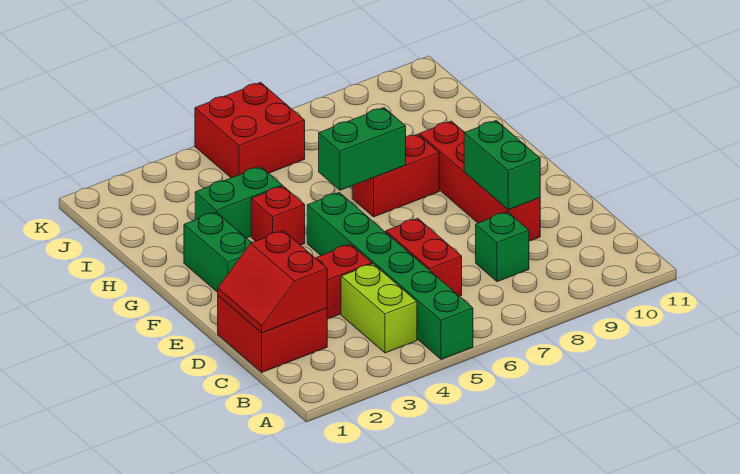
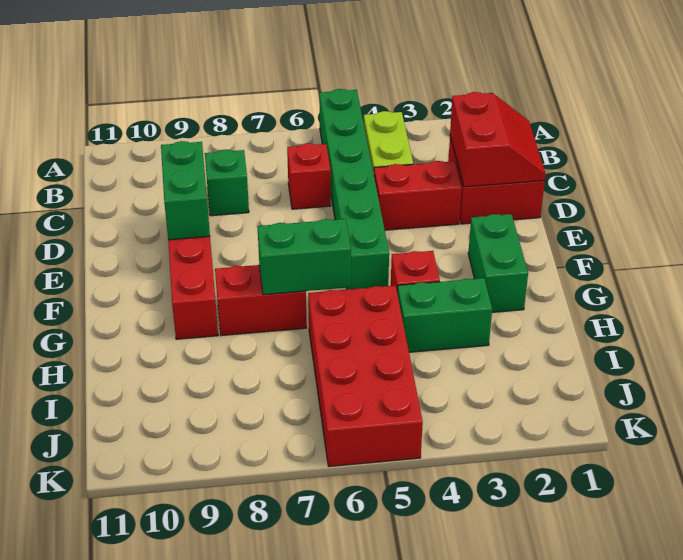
red 1x2 brick [386,218,462,296] -> red 1x1 brick [287,143,331,209]
red 2x2 brick [195,82,305,178] -> red 2x4 brick [308,286,423,466]

